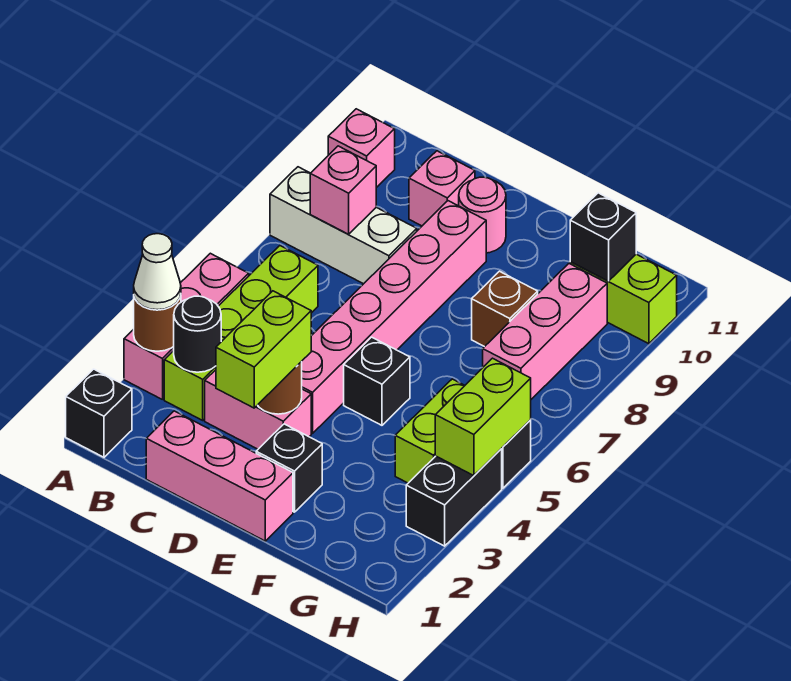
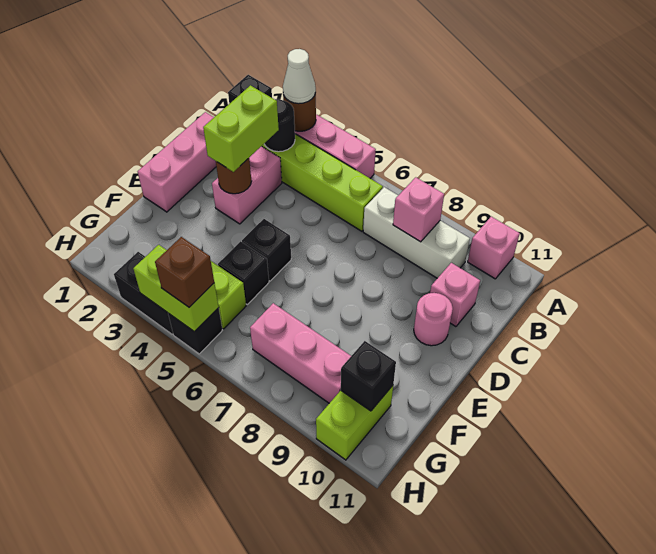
white 1x3 brick [270,167,417,284] -> white 1x3 brick turned to [363,187,470,278]
lime 1x2 brick [216,291,311,408] -> lime 1x2 brick turned to [203,85,279,172]
pink 1x6 brick [302,201,486,433] -> none
black 1x1 brick [256,424,322,512] -> black 1x1 brick moved to [218,241,269,304]
brown 1x1 brick [472,271,538,347] -> brown 1x1 brick moved to [155,237,214,307]

